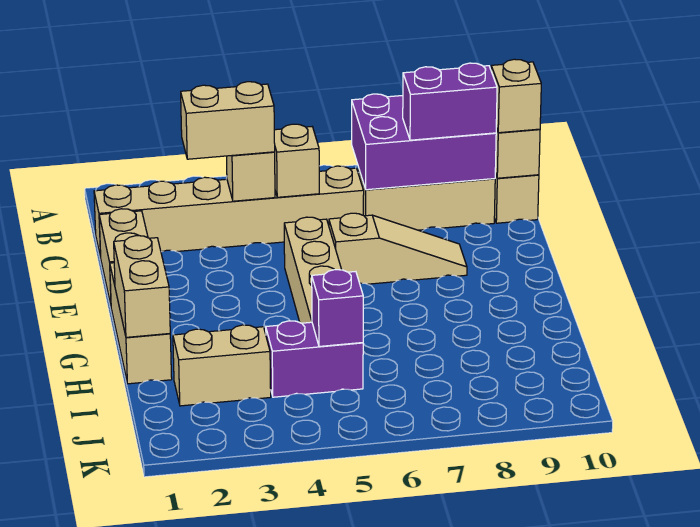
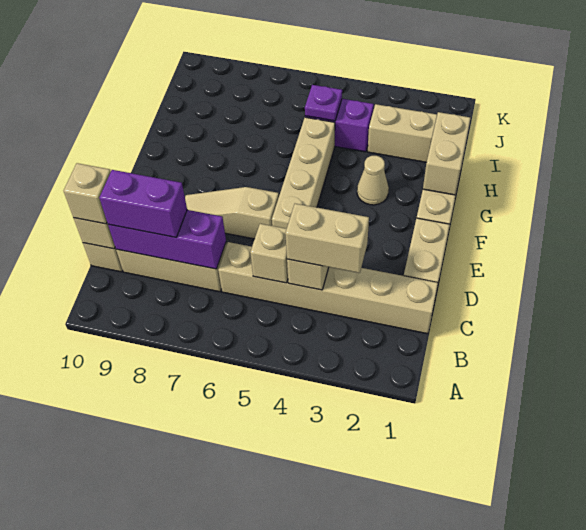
purple 2x3 brick [352,94,496,190] -> purple 1x3 brick [108,210,226,269]
none -> tan 1x1 cone [357,156,389,205]
purple 1x1 brick [312,270,363,346] -> purple 1x1 plate [305,85,342,121]

